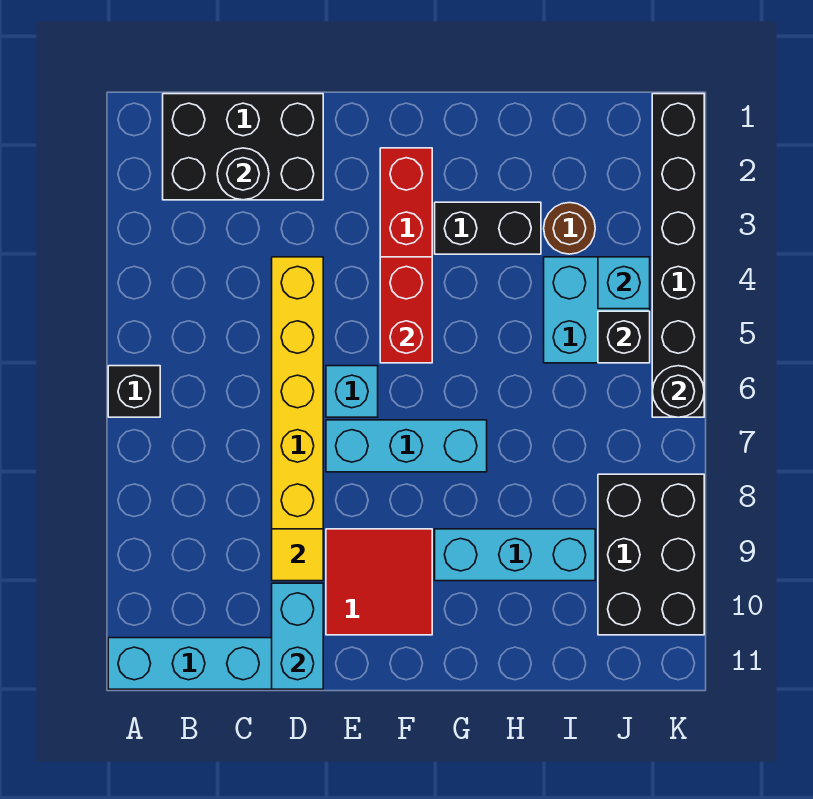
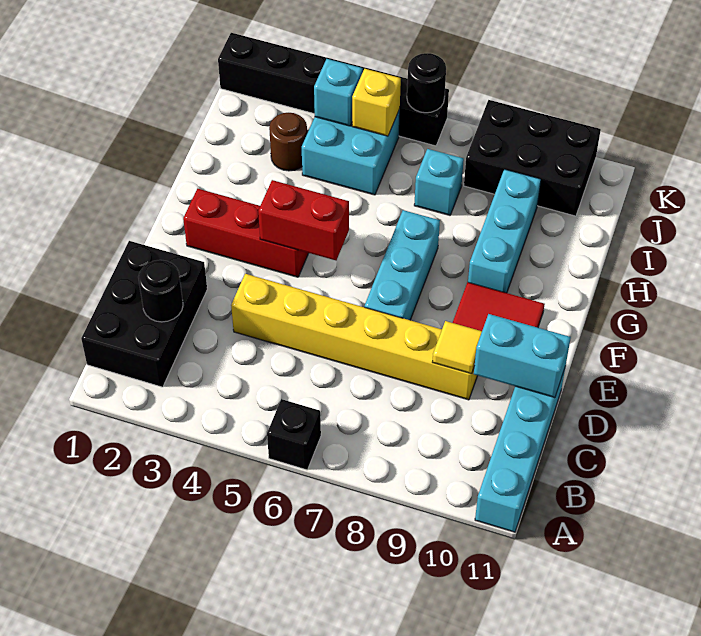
cyan 1x1 brick [326,366,378,417] -> cyan 1x1 brick moved to [414,149,464,215]
black 1x2 brick [435,202,541,254] -> none
black 1x1 brick [598,311,650,363] -> yellow 1x1 brick [352,69,401,136]

